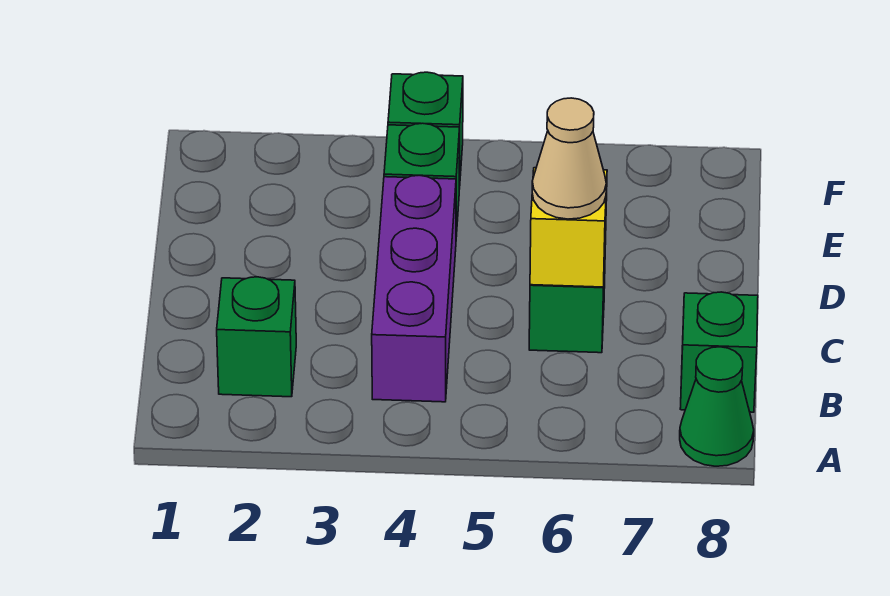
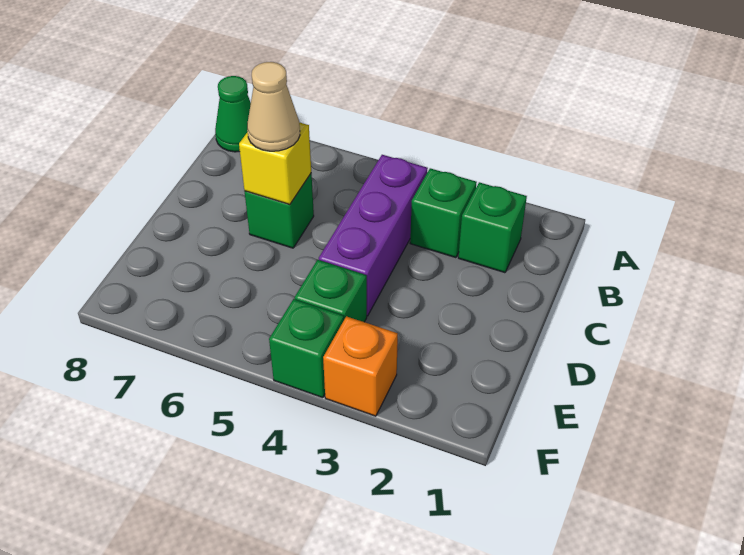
green 1x1 brick [680,292,758,412] -> green 1x1 brick moved to [410,168,477,258]
none -> orange 1x1 brick [323,316,398,416]

